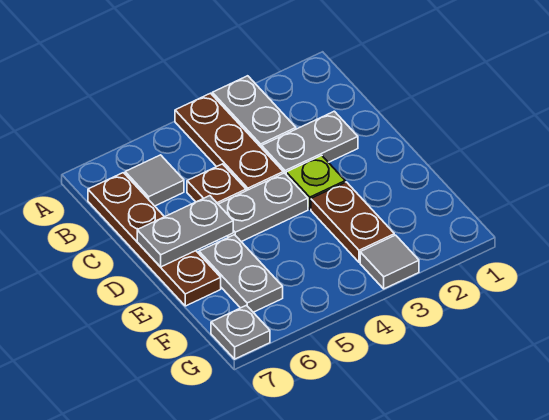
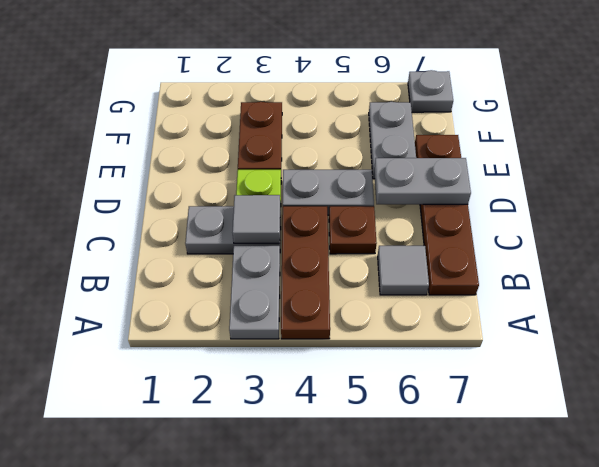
grey 1x1 tile [360,235,419,289] -> grey 1x1 tile moved to [233,195,280,243]

